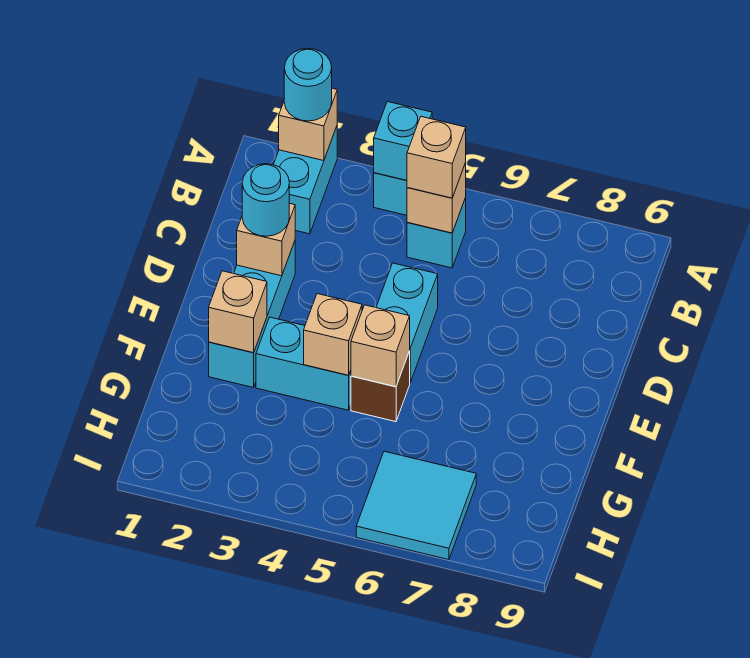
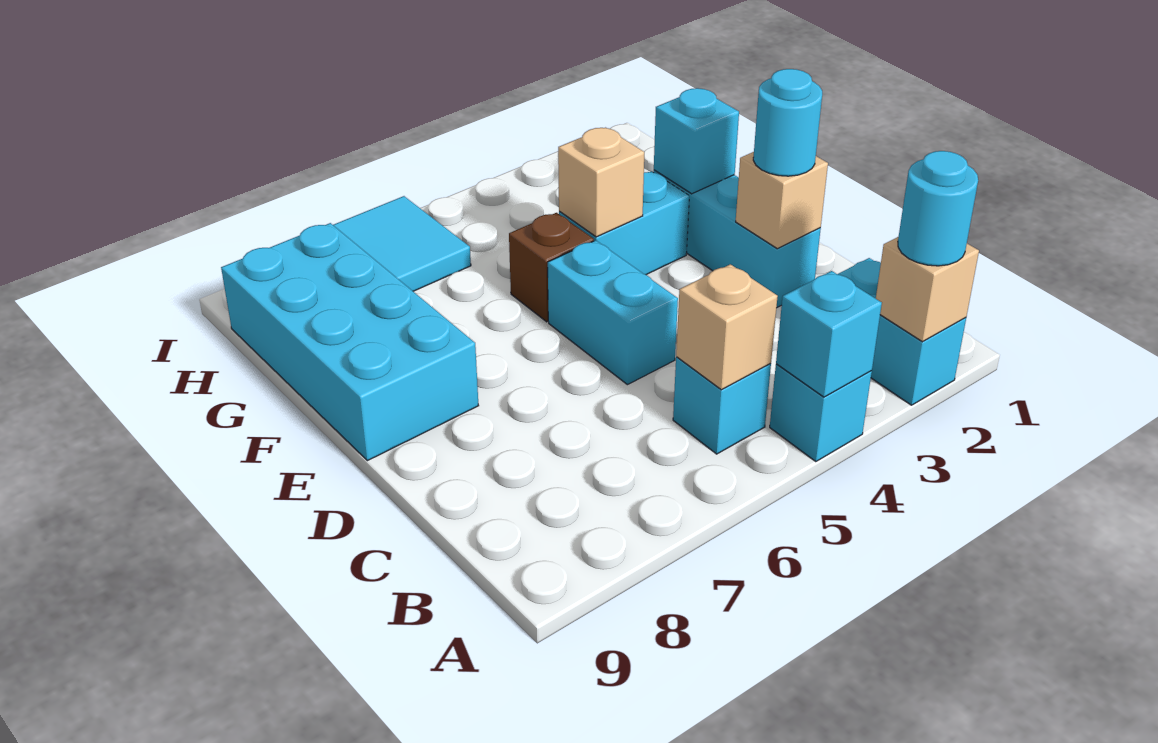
tan 1x1 brick [407,117,466,198] -> none
none -> cyan 2x4 brick [221,223,479,461]
tan 1x1 brick [209,271,267,353] -> cyan 1x1 brick [654,88,739,194]
tan 1x1 brick [351,305,410,387] -> none

